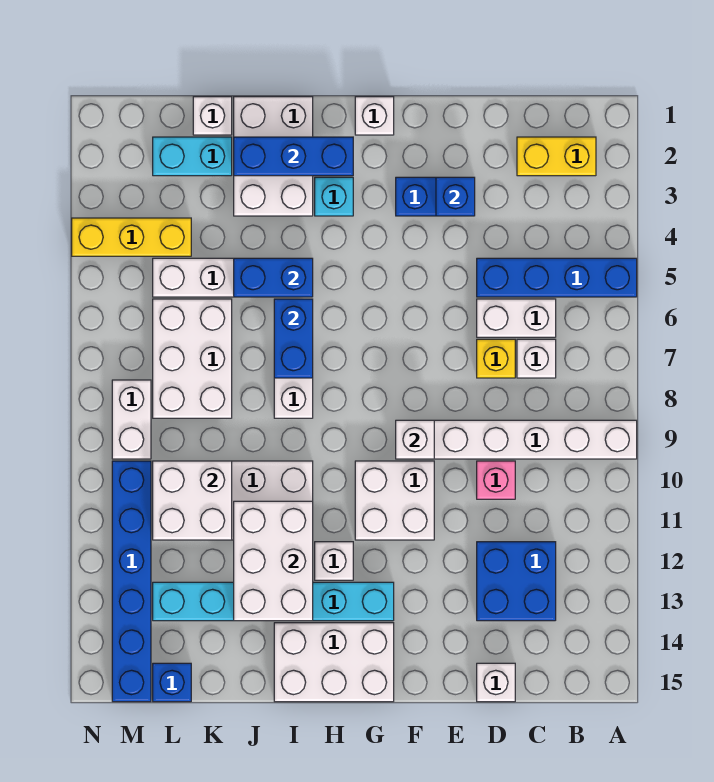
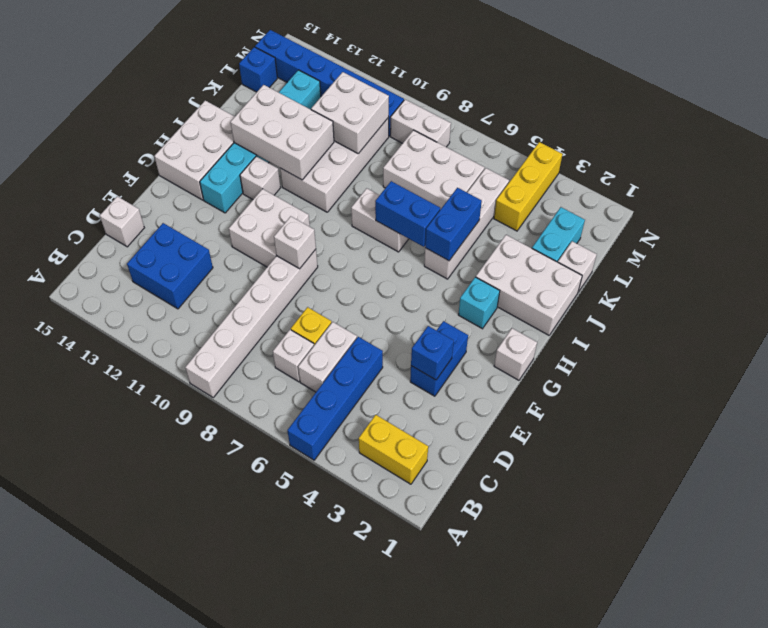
yellow 1x2 brick [517,137,596,176] -> yellow 1x2 brick turned to [359,415,428,484]
pink 1x1 brick [477,461,515,499] -> none
blue 1x3 brick [234,137,353,176] -> none

